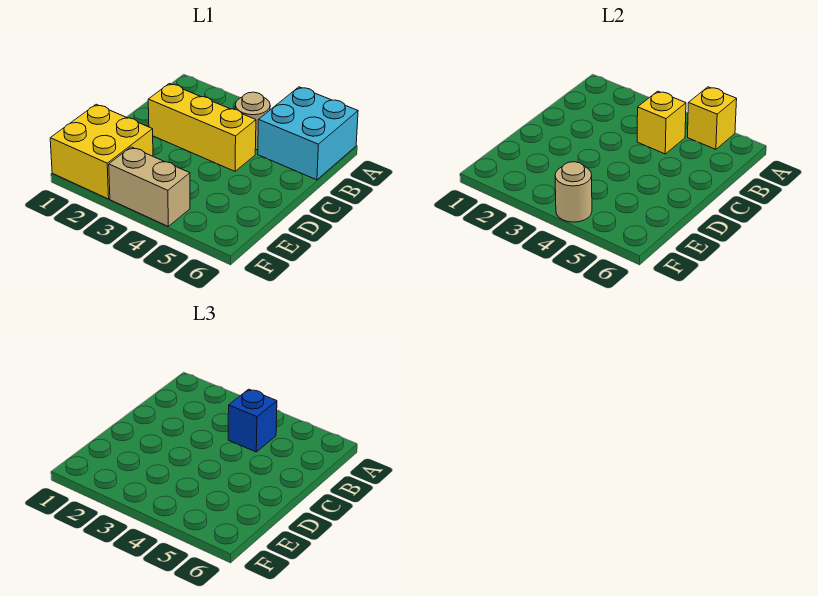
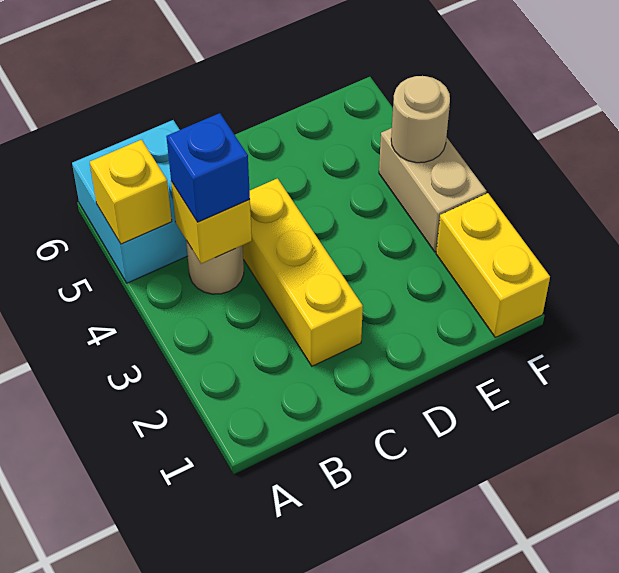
yellow 2x2 brick [50,104,153,199] -> yellow 1x2 brick [436,193,550,337]

